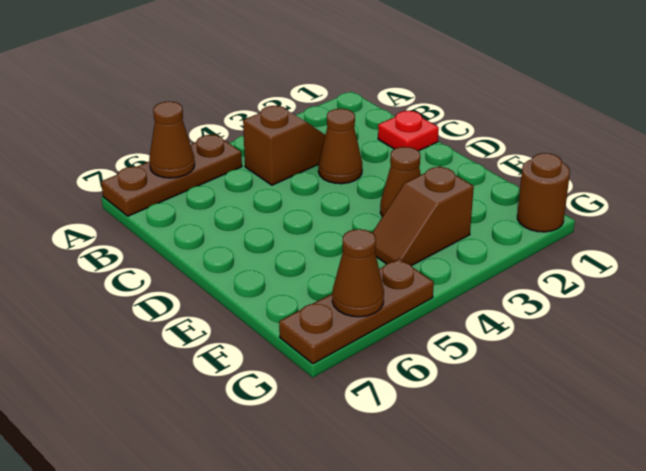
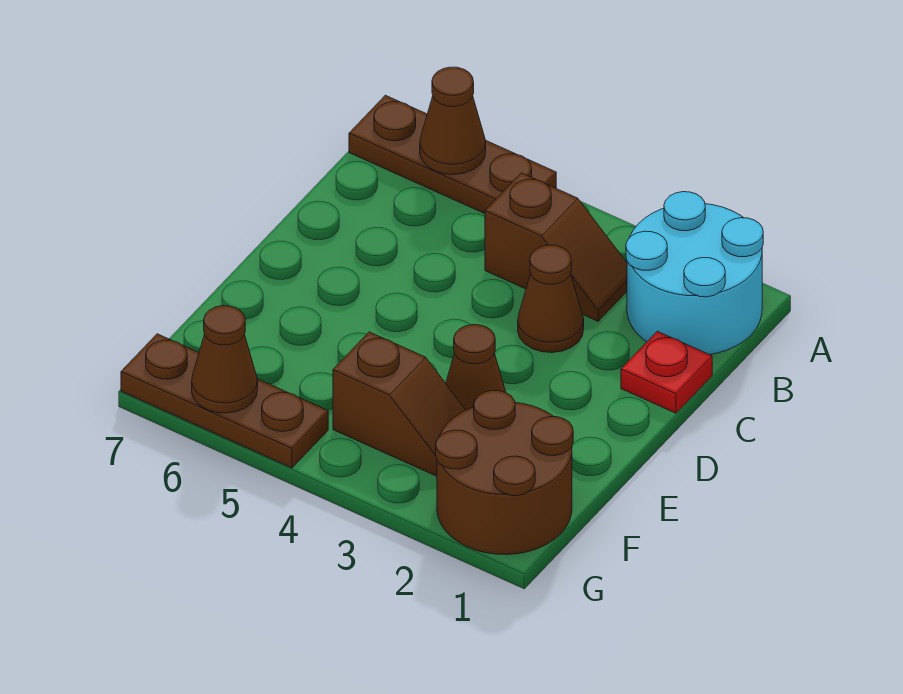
none -> cyan 2x2 round brick [626,192,763,355]
brown 1x2 slope [372,166,474,266] -> brown 1x2 slope turned to [333,332,465,476]
brown 1x1 round brick [517,153,570,232] -> brown 2x2 round brick [436,390,573,555]

